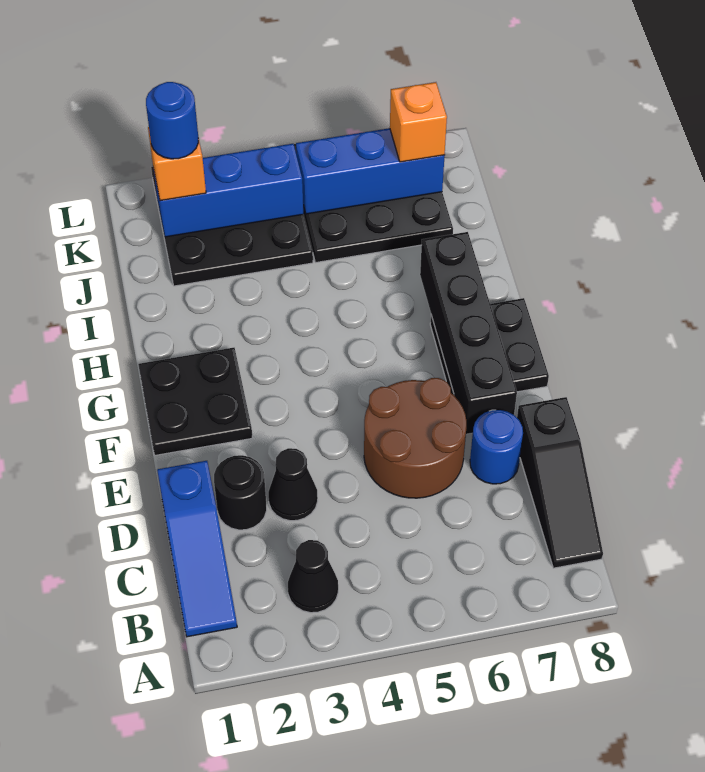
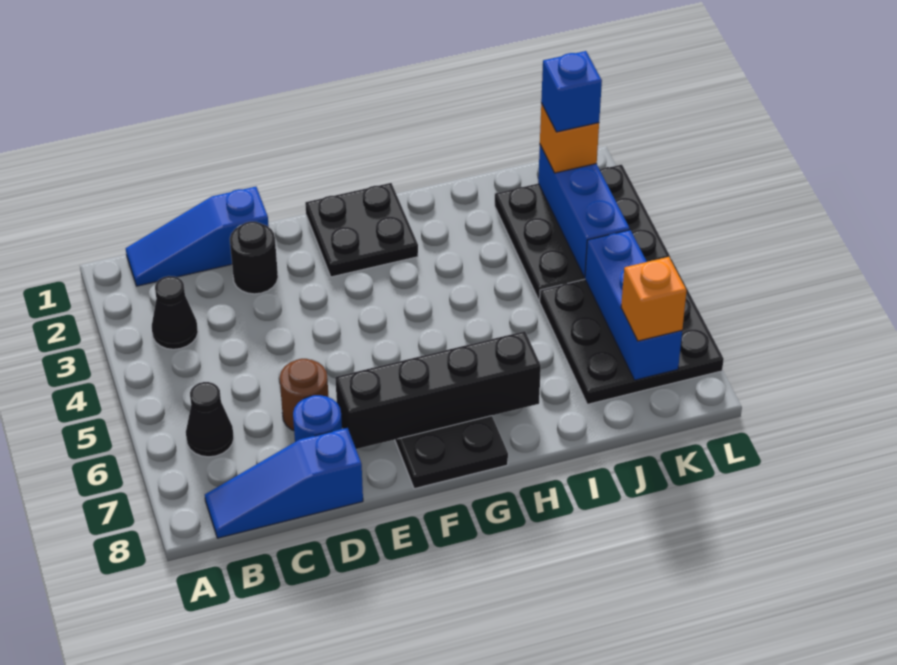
black 1x3 slope [517,397,603,568] -> blue 1x3 slope [205,428,363,538]
black 1x1 cone [268,448,318,521] -> black 1x1 cone moved to [186,382,234,457]
brown 2x2 round brick [364,378,466,498] -> brown 1x1 round brick [280,359,328,431]
blue 1x1 round brick [146,82,198,159] -> blue 1x1 brick [541,51,602,132]

